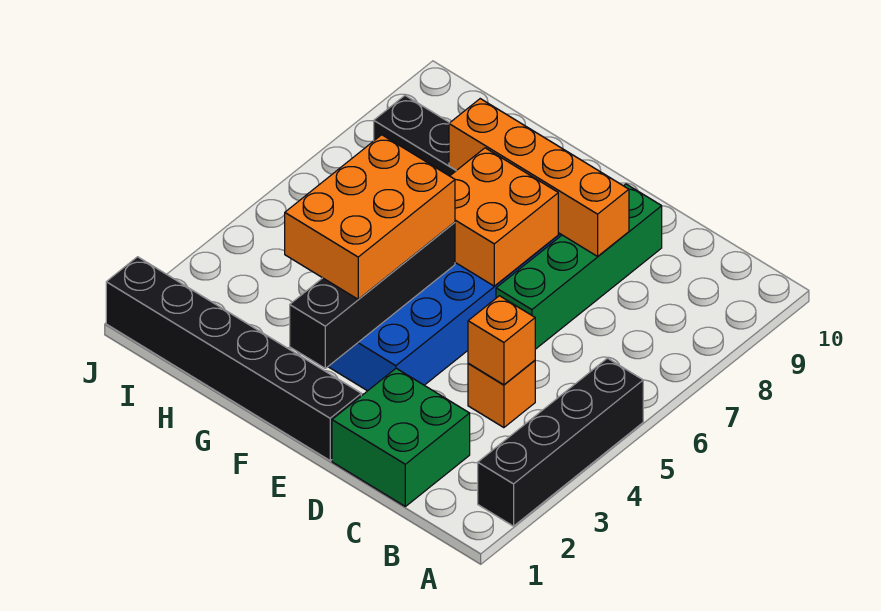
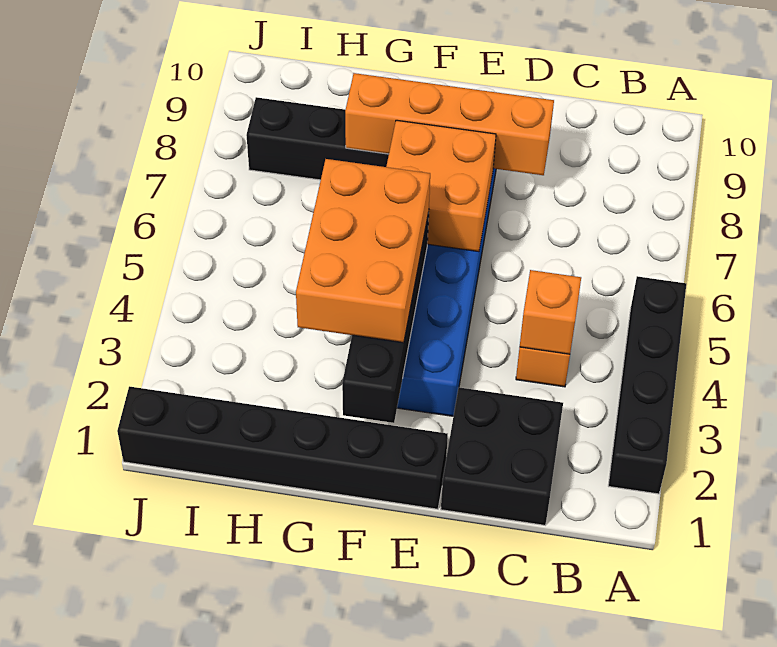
green 2x2 brick [332,368,470,506] -> black 2x2 brick [441,387,563,525]
green 1x4 brick [496,184,662,349] -> none

